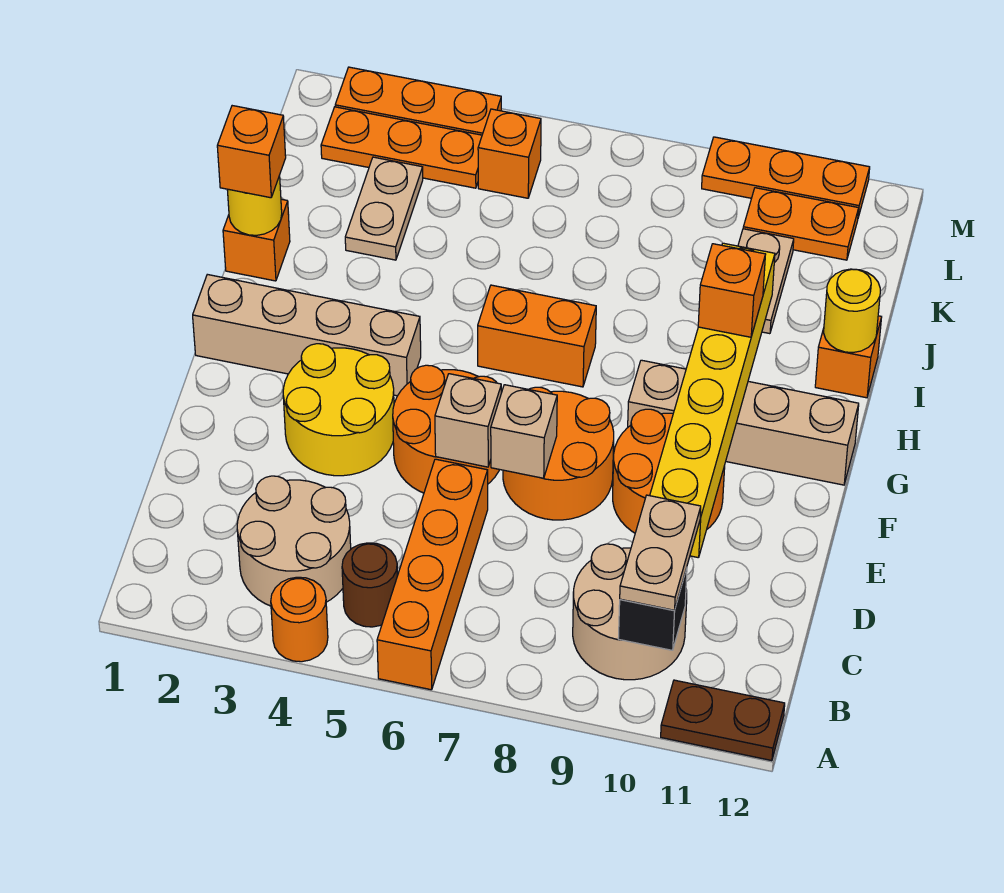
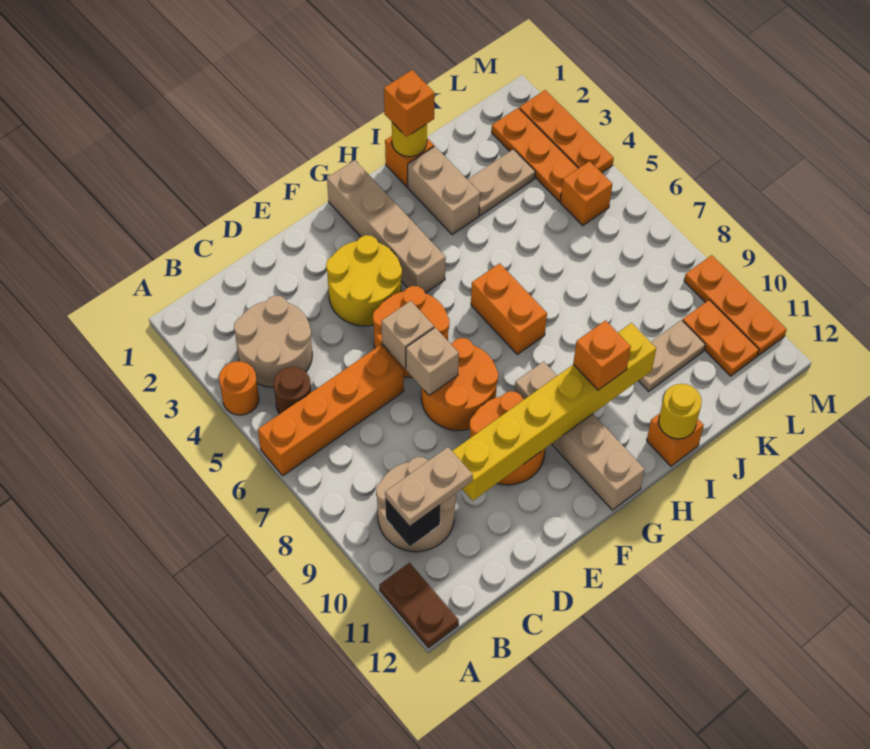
none -> tan 1x2 brick [408,146,480,235]

